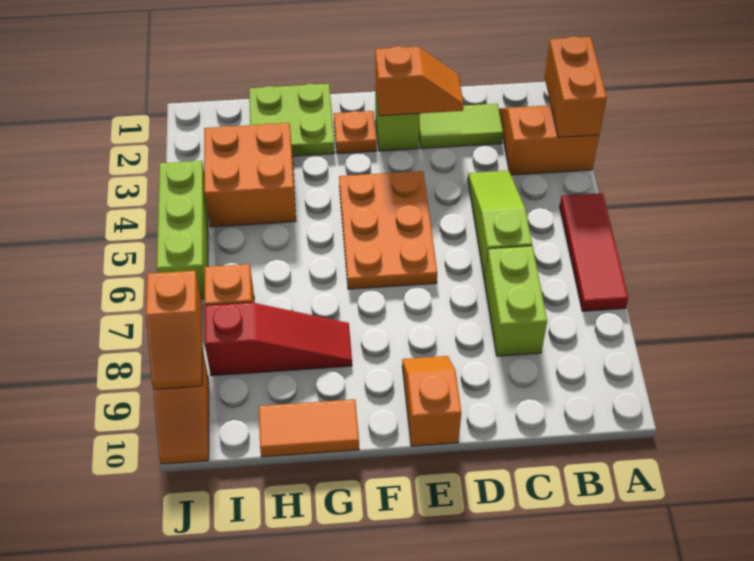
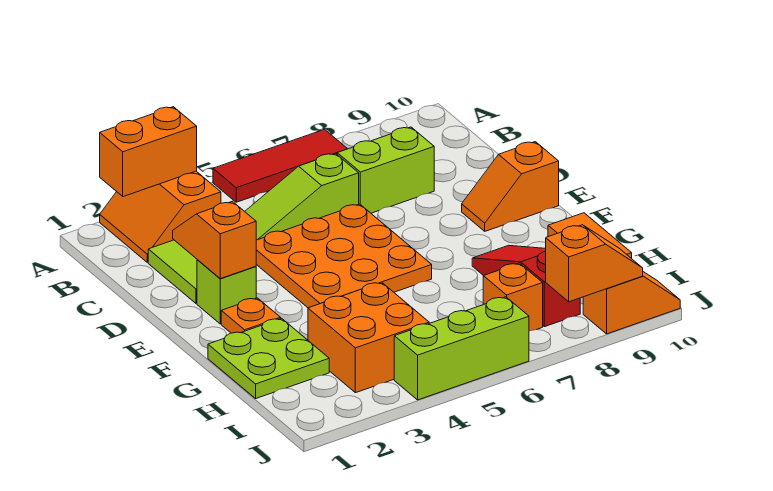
orange 2x3 plate [339,171,437,289] -> orange 3x3 plate [256,204,432,308]

